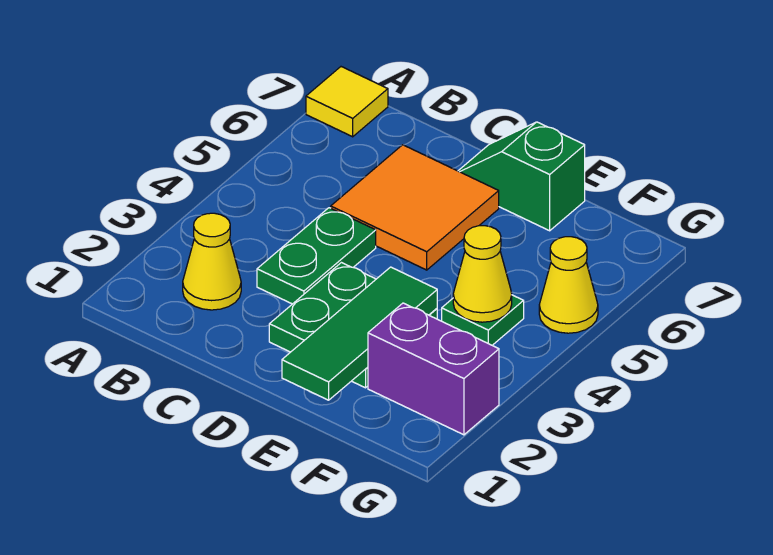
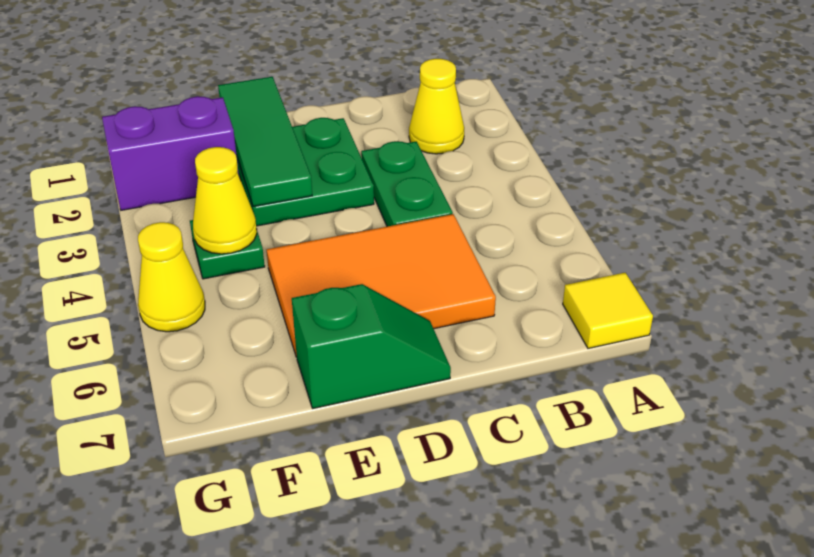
orange 2x2 tile [331,145,499,270] -> orange 2x3 tile [267,214,496,357]

